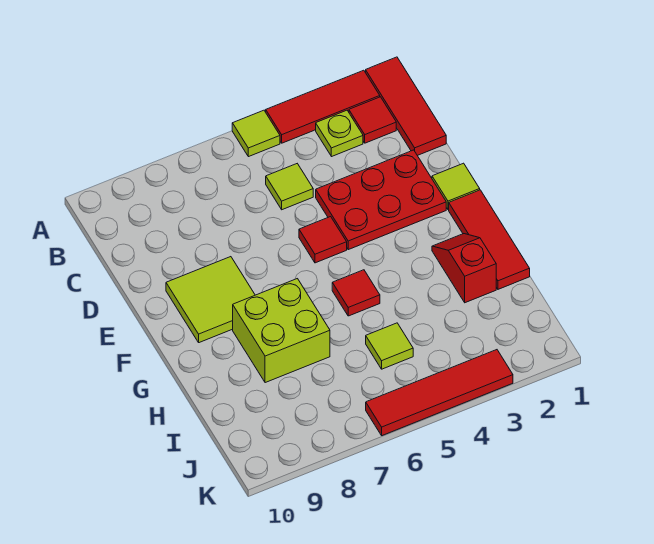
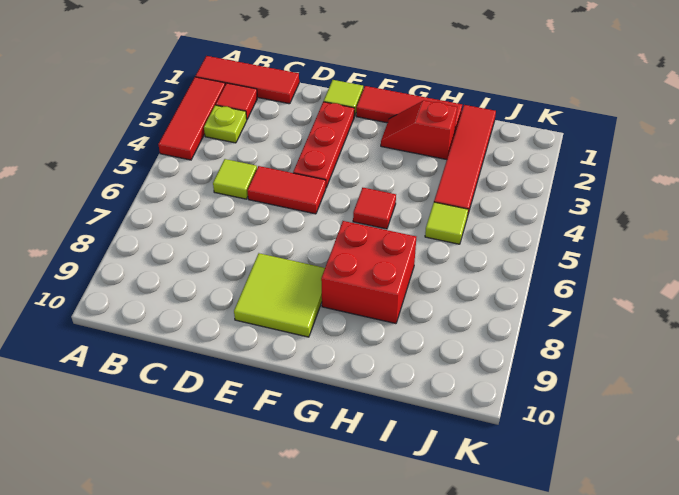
lime 1x1 tile [232,110,280,157] -> none
red 2x3 plate [316,150,446,250] -> red 1x3 plate [293,102,354,187]
red 1x1 tile [299,217,347,263] -> red 1x2 tile [247,166,326,214]
lime 2x2 brick [233,279,330,383] -> red 2x2 brick [321,221,416,324]
red 1x4 tile [366,350,513,436] -> red 1x4 tile moved to [434,105,496,217]

